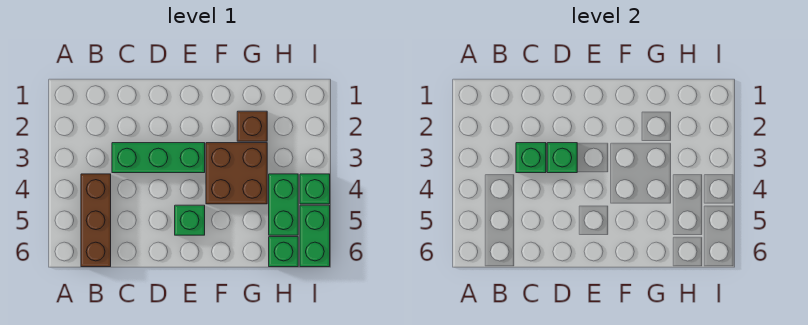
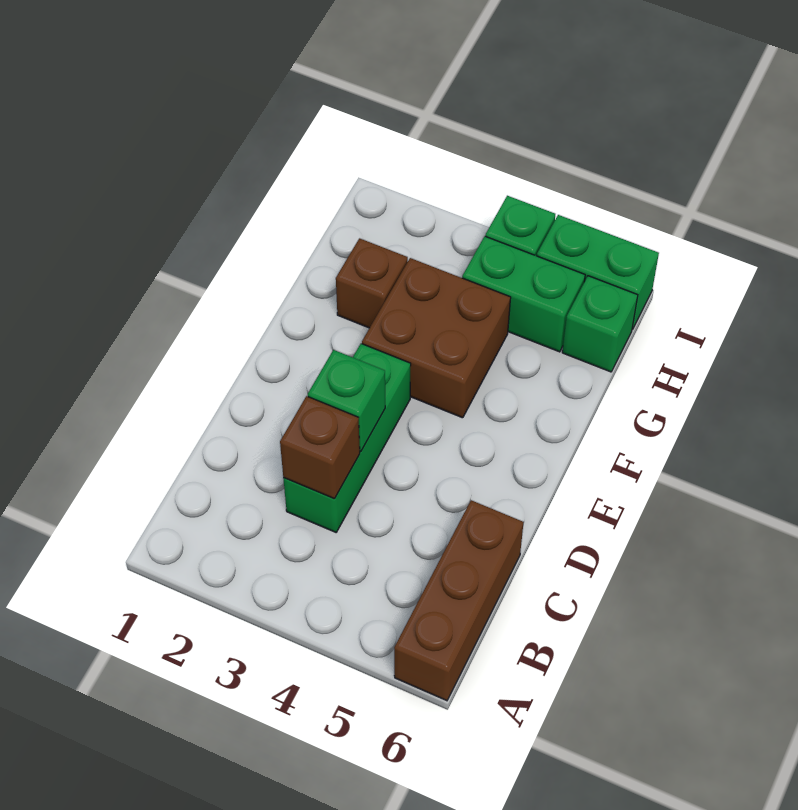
brown 1x3 brick [81,174,111,267] -> brown 1x3 brick turned to [394,500,524,701]
green 1x1 brick [516,143,546,173] -> brown 1x1 brick [280,396,360,499]
green 1x1 brick [175,205,205,235] -> none

